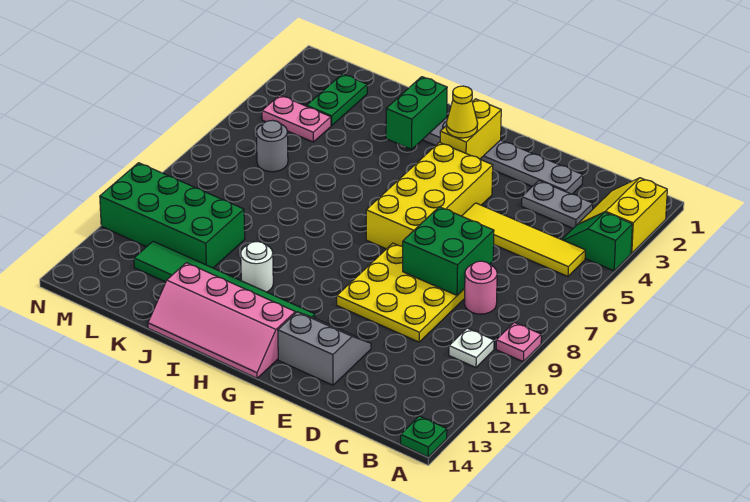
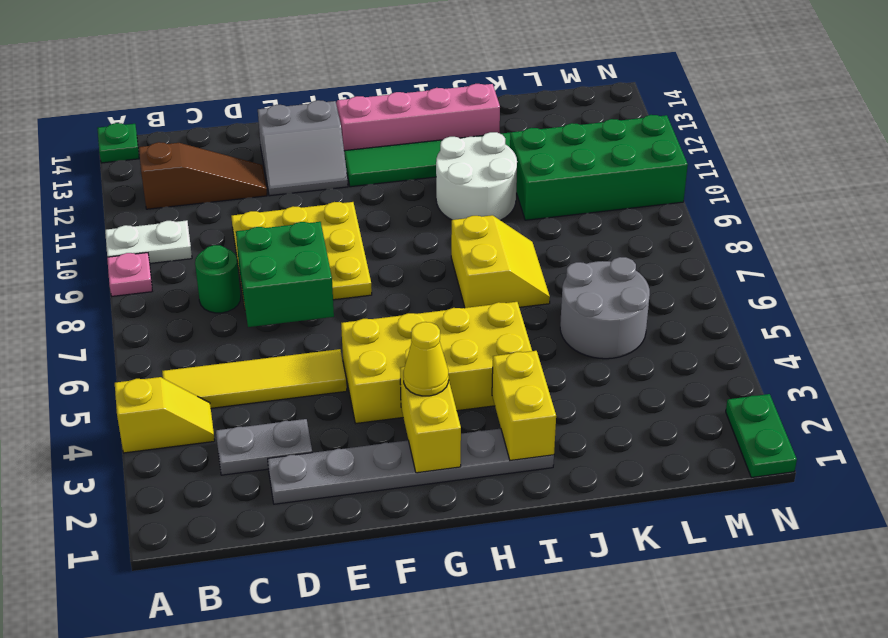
yellow 2x2 slope [578,178,667,253] -> yellow 2x2 slope moved to [451,215,550,308]
green 1x2 slope [562,212,632,271] -> yellow 1x2 slope [115,377,215,453]
white 1x1 plate [449,328,494,367] -> white 1x2 plate [105,220,192,263]
none -> brown 1x3 slope [139,142,267,209]
pink 1x1 round brick [464,261,497,314] -> green 1x1 round brick [195,245,241,313]
yellow 2x4 brick [366,142,493,249] -> yellow 2x4 brick turned to [341,302,532,423]
green 1x2 brick [386,77,447,149] -> yellow 1x2 brick [492,351,556,460]
white 1x1 round brick [241,242,273,292] -> white 2x2 round brick [436,132,517,220]
green 1x2 plate [307,74,367,125] -> green 1x2 plate moved to [726,394,797,477]
pink 1x2 plate [262,95,331,142] -> none
grey 1x1 round brick [256,120,288,172] -> grey 2x2 round brick [560,257,650,359]

